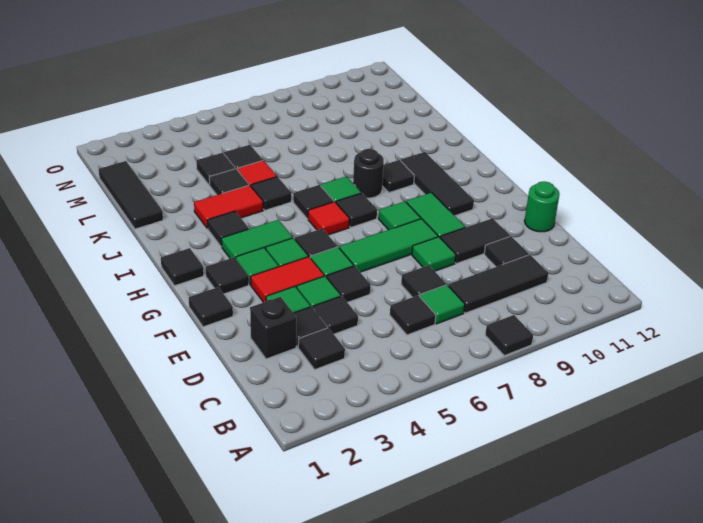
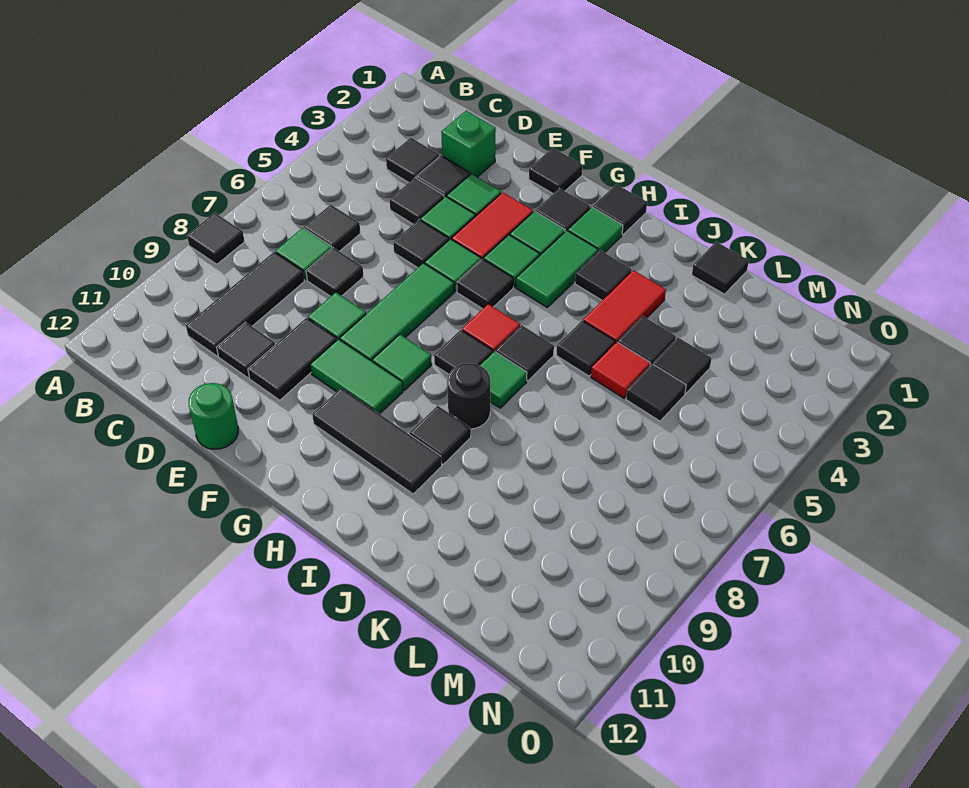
black 1x1 brick [250,297,296,359] -> green 1x1 brick [441,111,496,177]
none -> green 1x1 tile [568,207,623,253]
black 1x3 tile [99,161,163,229] -> black 1x1 tile [692,242,749,294]

